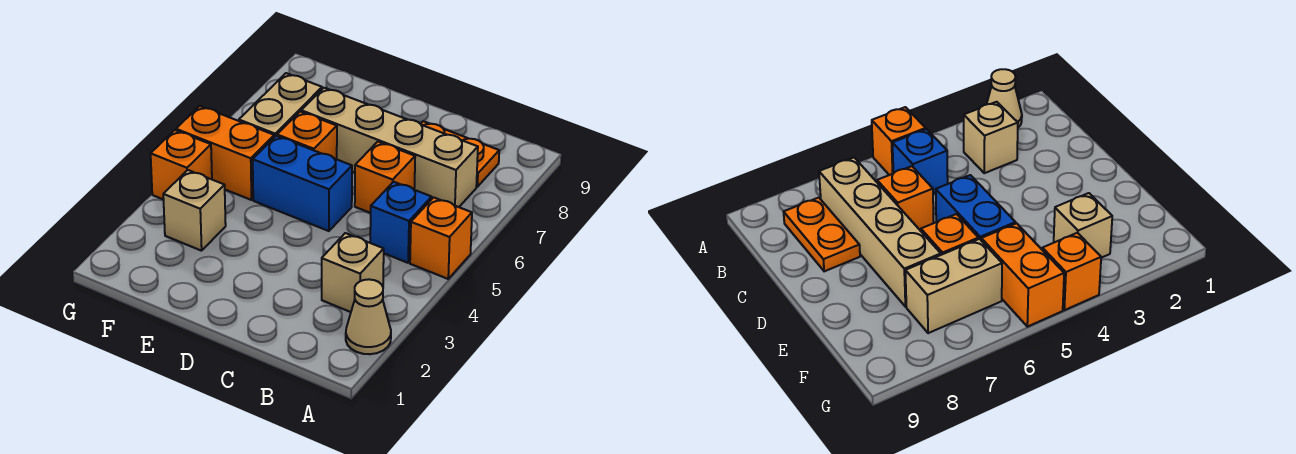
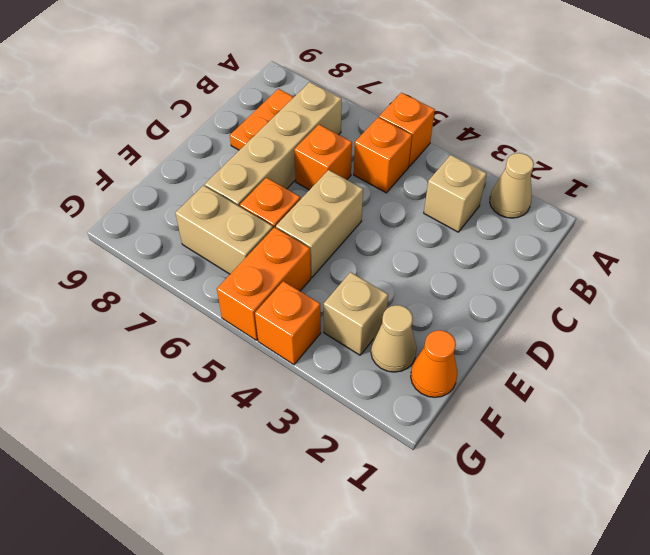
blue 1x1 brick [370,182,432,263] -> orange 1x1 brick [354,117,412,193]
blue 1x2 brick [253,136,352,231] -> tan 1x2 brick [276,170,363,277]
none -> orange 1x1 cone [411,330,457,397]
none -> tan 1x1 cone [371,305,417,372]

